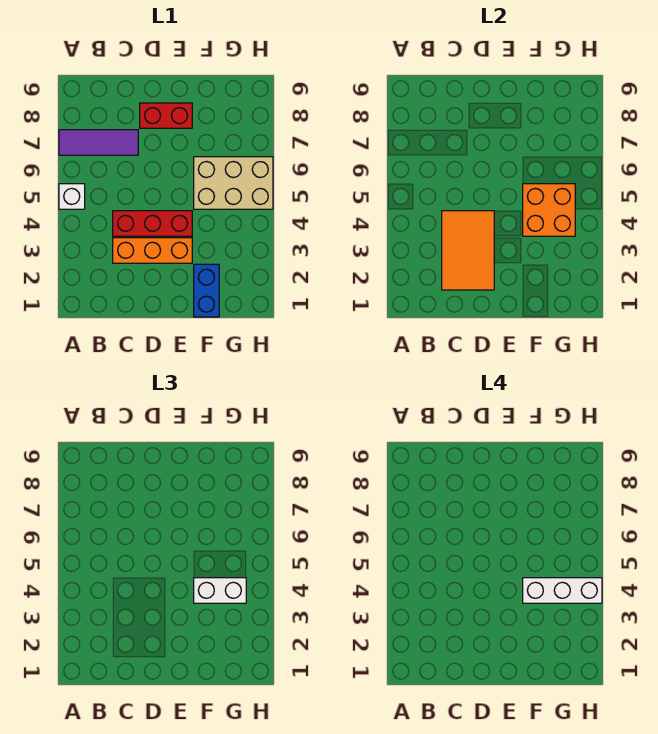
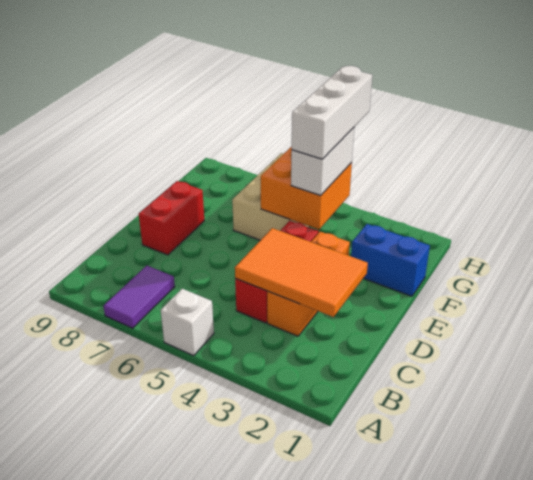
purple 1x3 tile [59,130,138,155] -> purple 1x2 tile [103,266,175,328]

